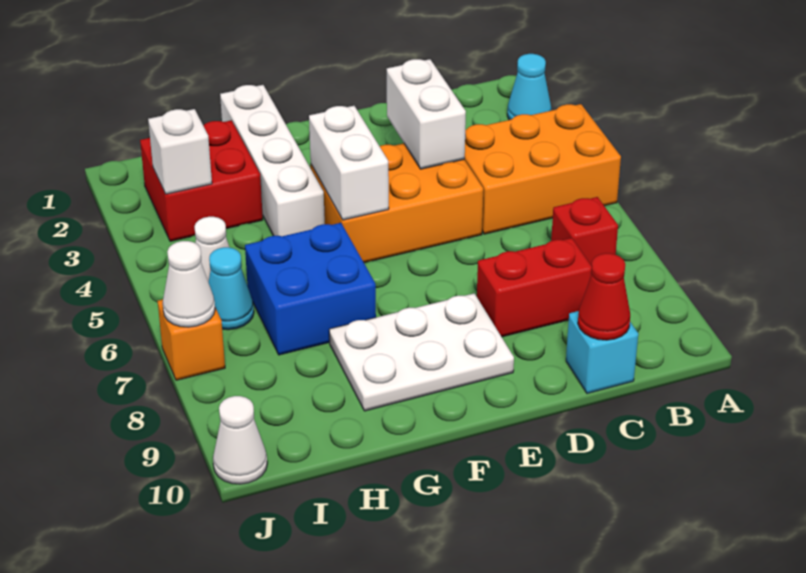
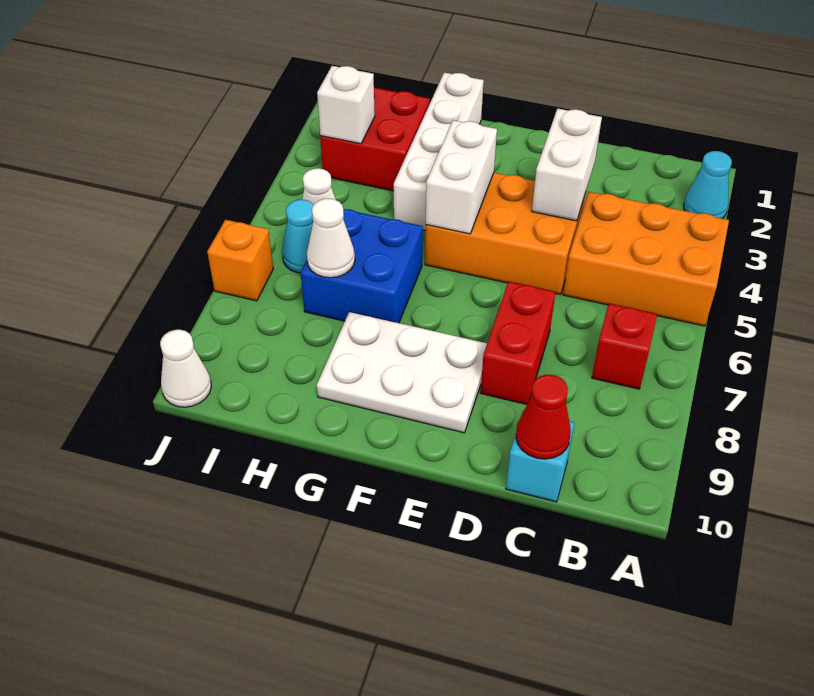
red 1x2 brick [477,238,592,337] -> red 1x2 brick turned to [480,282,555,404]
white 1x1 cone [163,241,215,327] -> white 1x1 cone moved to [307,199,355,278]

